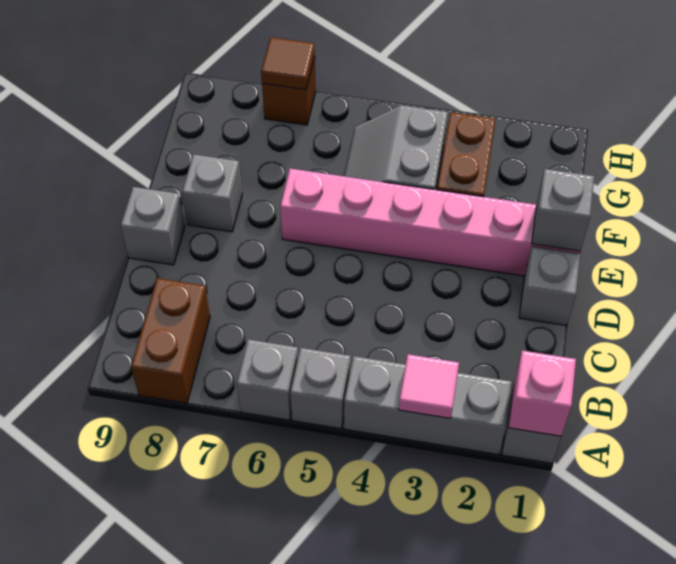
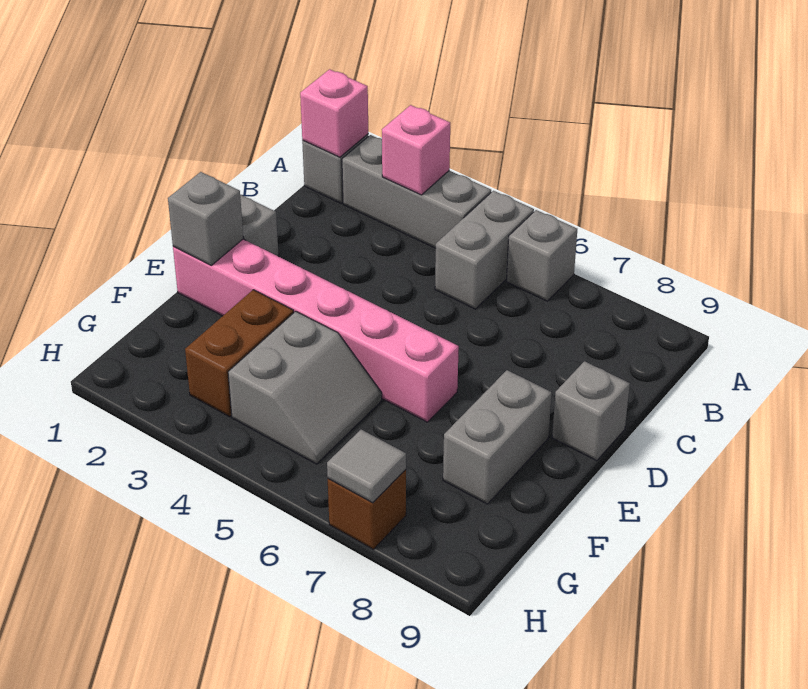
pink 1x1 tile [399,354,459,418] -> pink 1x1 brick [382,105,450,195]
grey 1x1 brick [290,348,351,429] -> grey 1x2 brick [435,191,534,309]
brown 1x2 brick [131,278,210,404] -> none
grey 1x1 brick [182,154,242,232] -> grey 1x2 brick [443,370,552,504]
brown 1x1 tile [261,37,315,90] -> grey 1x1 tile [327,430,406,503]

